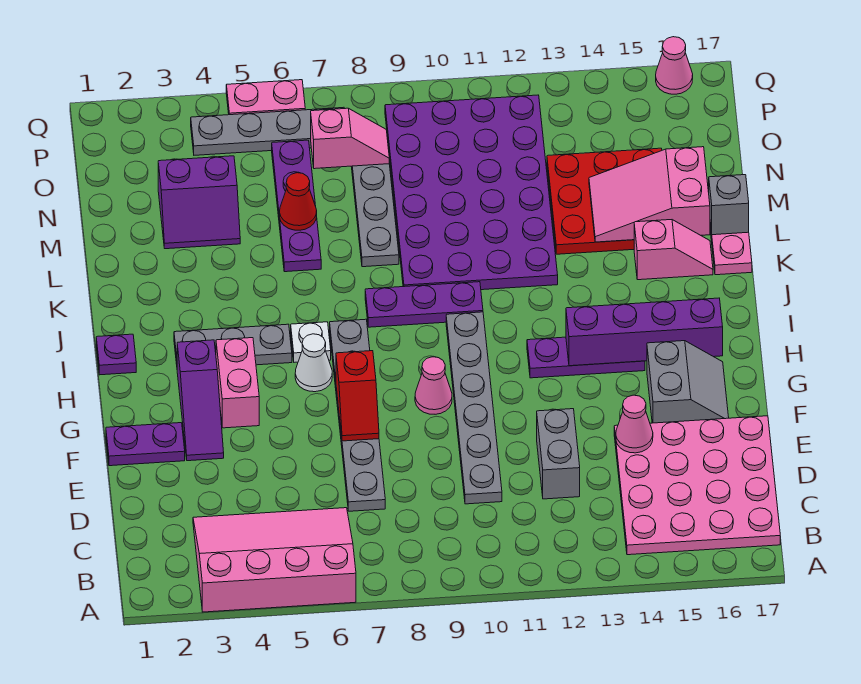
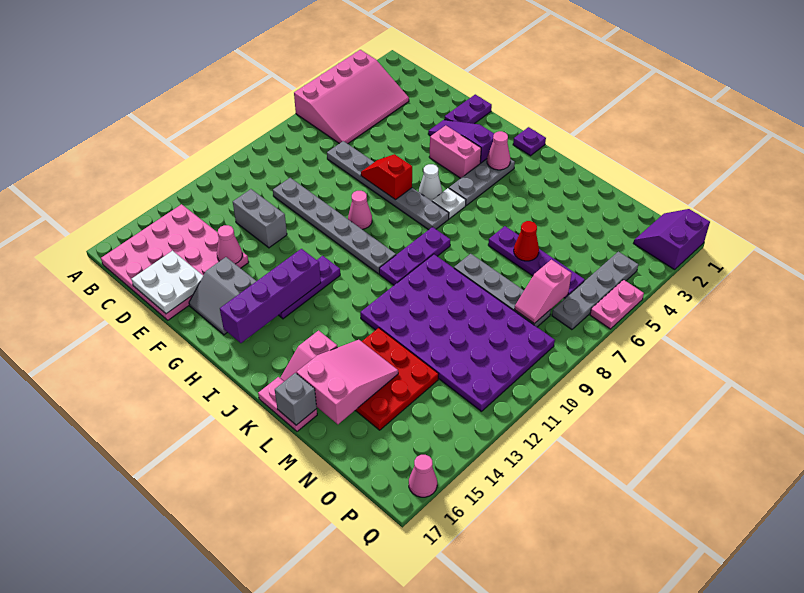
none -> white 2x2 plate [131,251,203,314]
none -> pink 1x1 cone [487,131,510,170]
purple 2x2 slope [158,156,240,249] -> purple 2x2 slope moved to [633,209,710,270]

